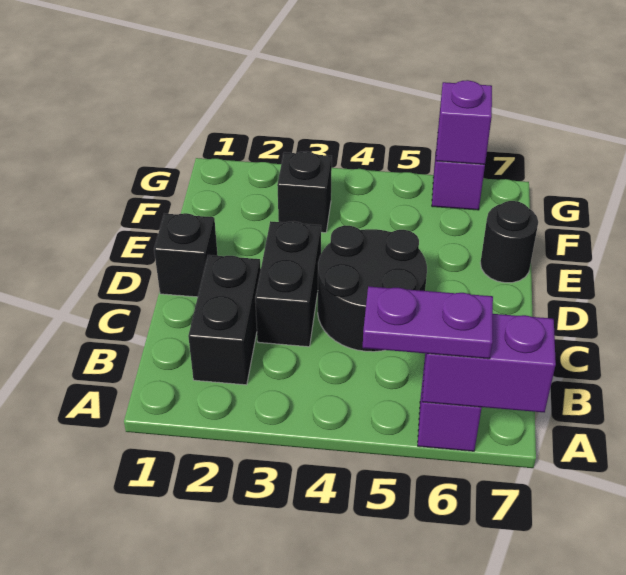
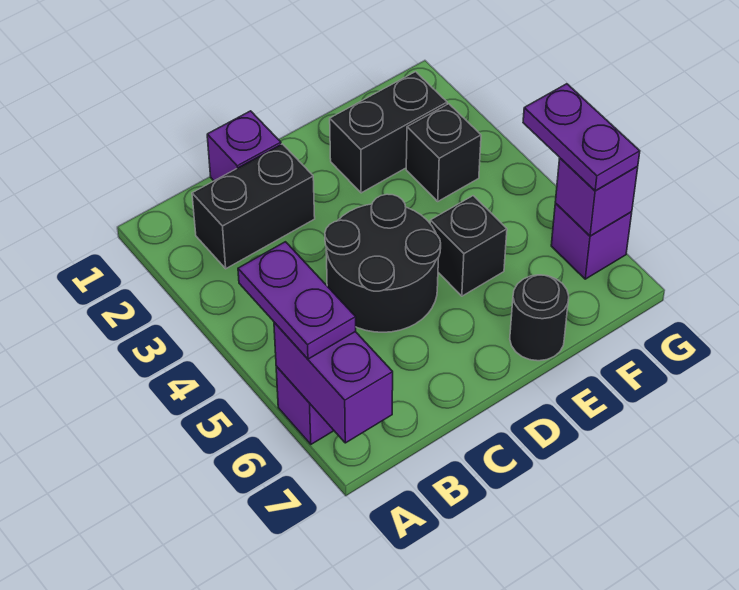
none -> purple 1x1 brick [207,111,281,181]
black 1x2 brick [255,221,321,347] -> black 1x2 brick moved to [330,72,447,193]
black 1x1 brick [154,213,218,297] -> black 1x1 brick moved to [430,196,507,296]
none -> purple 1x2 plate [523,84,640,191]

